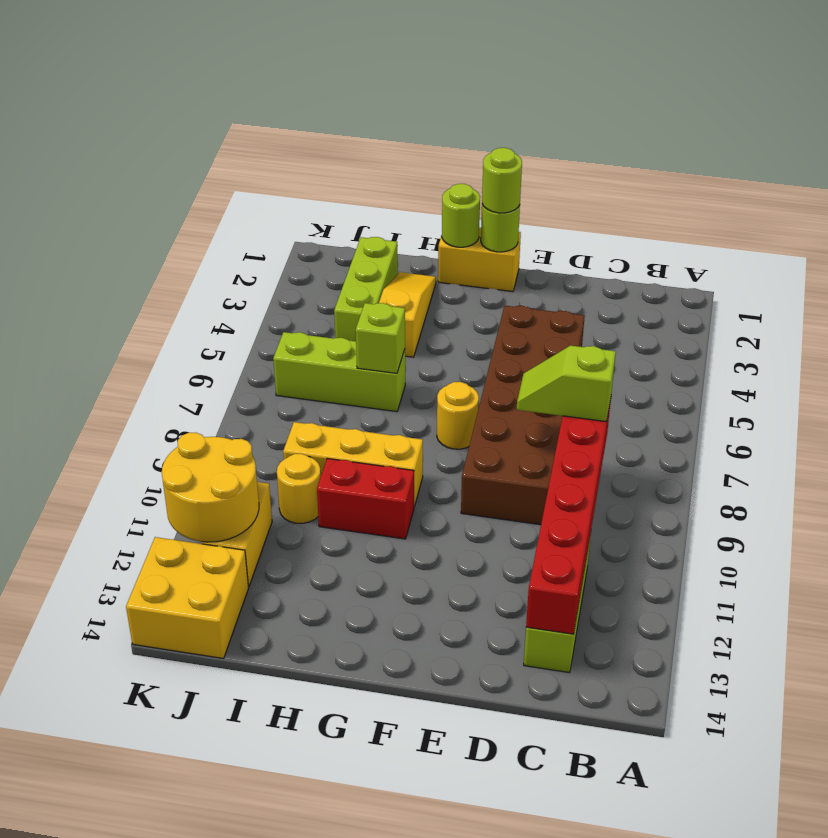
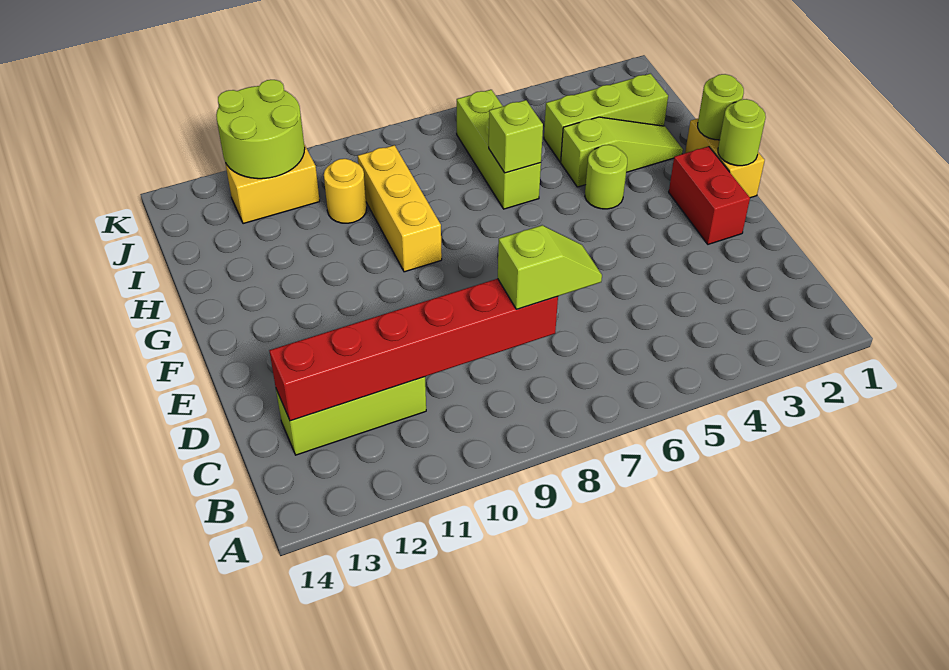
lime 1x2 slope [517,346,616,422] -> lime 1x2 slope turned to [498,225,602,309]
brown 2x6 brick [461,306,585,525] -> none
lime 1x1 round brick [482,148,522,213] -> lime 1x1 round brick moved to [585,145,627,209]
yellow 1x1 round brick [437,382,479,449] -> none
red 1x2 brick [317,458,414,539] -> red 1x2 brick moved to [669,146,750,244]
yellow 1x3 slope [379,272,436,357] -> lime 1x3 slope [561,117,683,187]
yellow 2x2 round brick [162,433,259,542] -> lime 2x2 round brick [216,80,305,179]
yellow 2x2 brick [126,537,249,659] -> none

